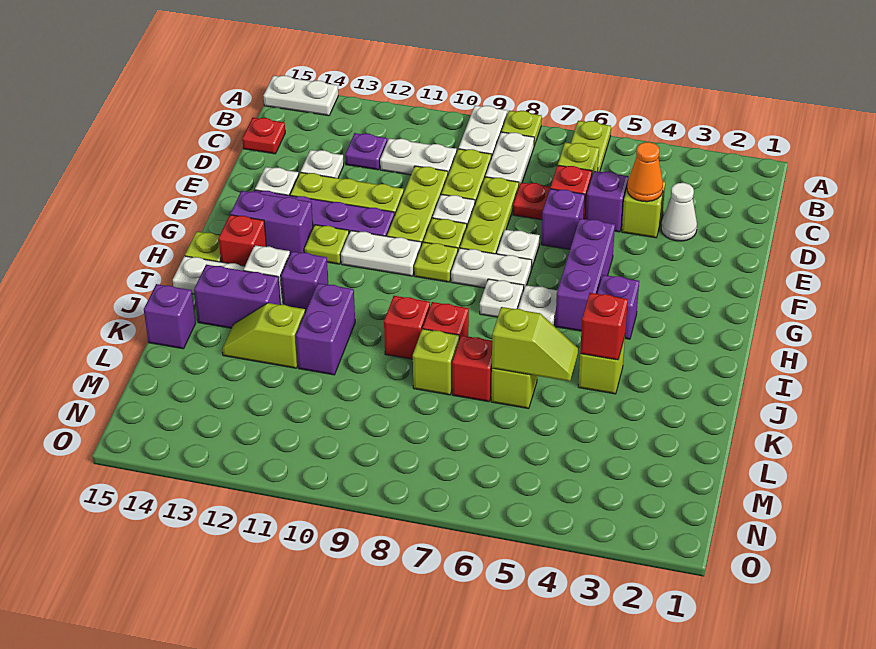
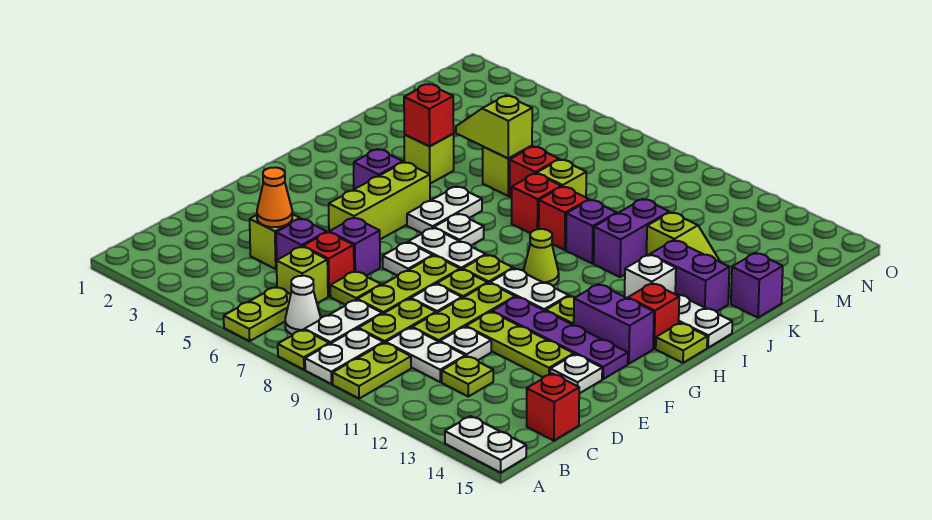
none -> lime 1x2 plate [333,343,411,399]
purple 1x1 plate [345,133,387,170] -> lime 1x1 plate [442,356,493,397]
red 1x1 plate [242,118,285,154] -> red 1x1 brick [527,374,579,441]
white 1x1 cone [661,183,697,241] -> white 1x1 cone moved to [285,276,321,334]
red 1x1 plate [513,182,550,220] -> lime 1x1 plate [330,271,381,305]
white 1x1 plate [301,150,344,178] -> white 1x1 plate moved to [440,327,491,360]
purple 1x3 brick [555,219,615,331] -> lime 1x3 brick [329,162,430,239]
none -> lime 1x1 cone [524,229,559,286]
purple 1x1 brick [281,251,328,312] -> purple 1x1 brick moved to [566,200,617,263]

